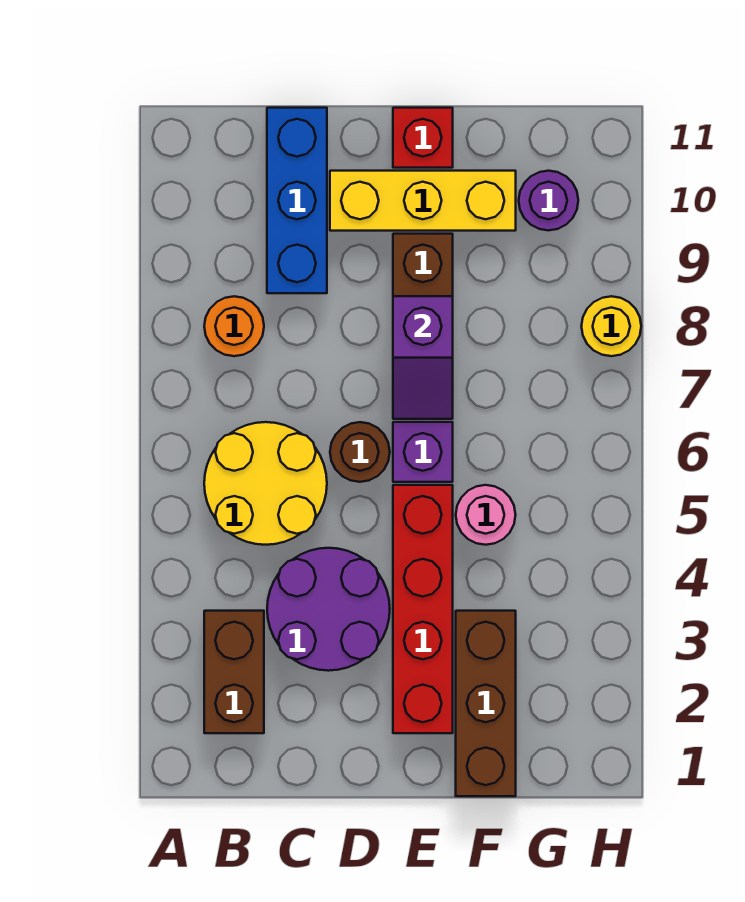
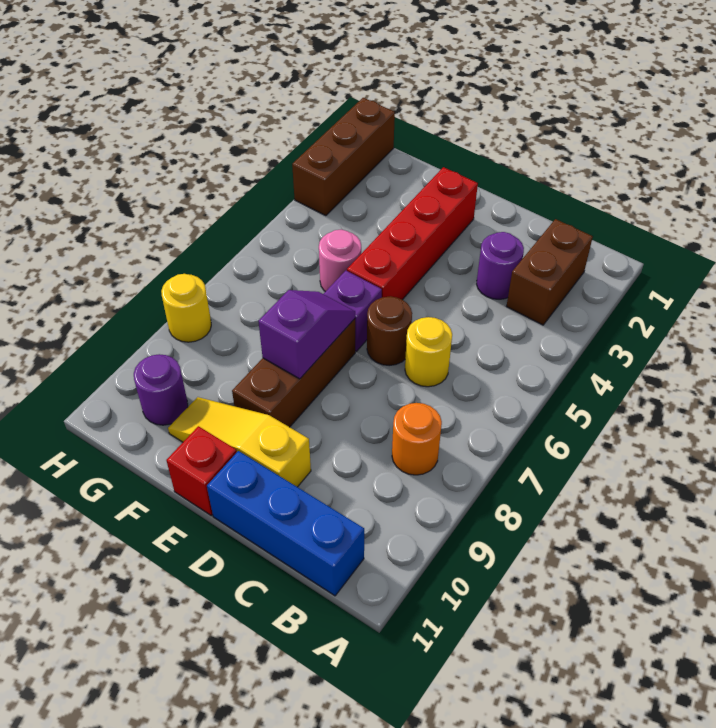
yellow 2x2 round brick [204,422,327,545] -> yellow 1x1 round brick [405,317,452,387]
purple 2x2 round brick [267,548,390,671] -> purple 1x1 round brick [477,232,524,299]
blue 1x3 brick [267,108,327,293] -> blue 1x3 brick turned to [207,451,364,596]
yellow 1x3 brick [330,171,516,231] -> yellow 1x3 slope [168,397,311,487]
brown 1x3 brick [456,611,516,796] -> brown 1x3 brick moved to [292,98,395,216]

